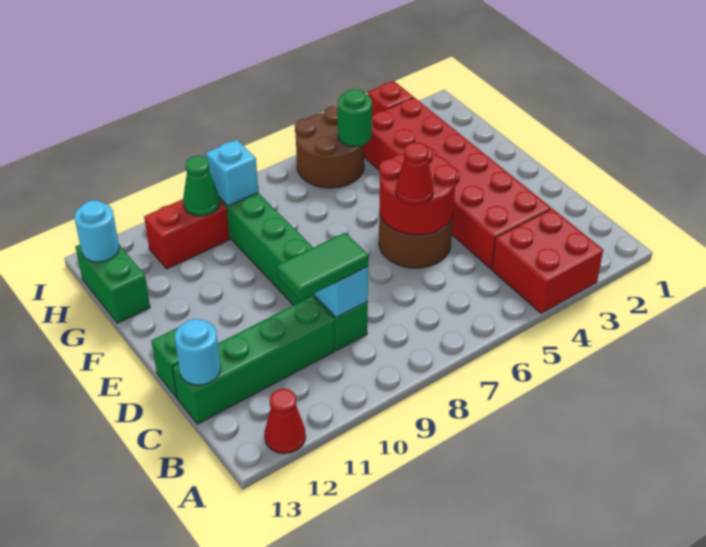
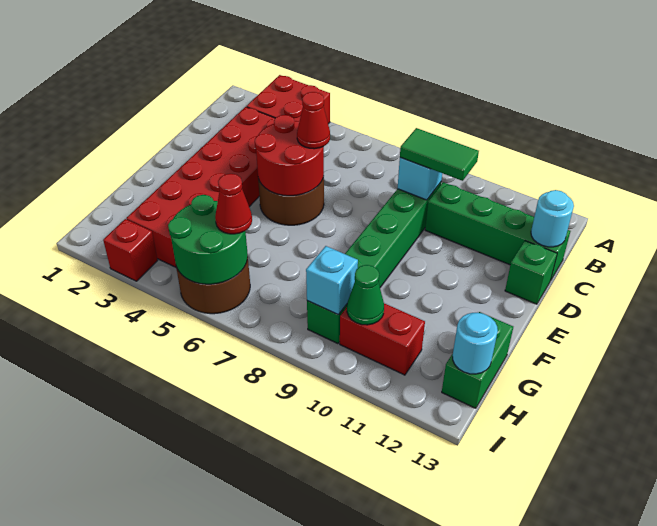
red 1x1 cone [265,389,306,454] -> red 1x1 cone moved to [215,174,252,234]
green 1x1 round brick [338,89,372,146] -> green 2x2 round brick [168,195,248,284]

